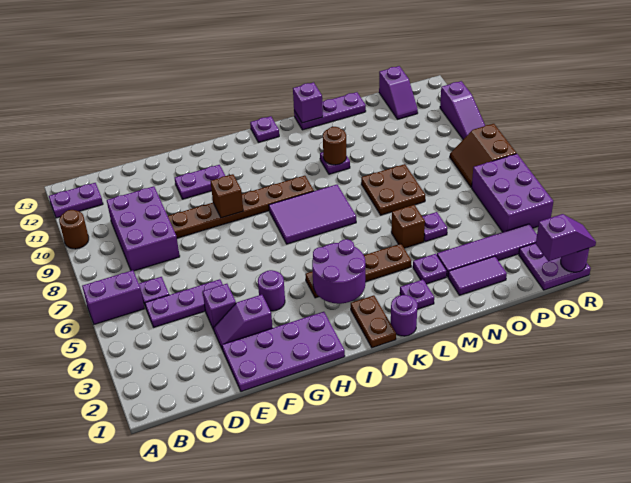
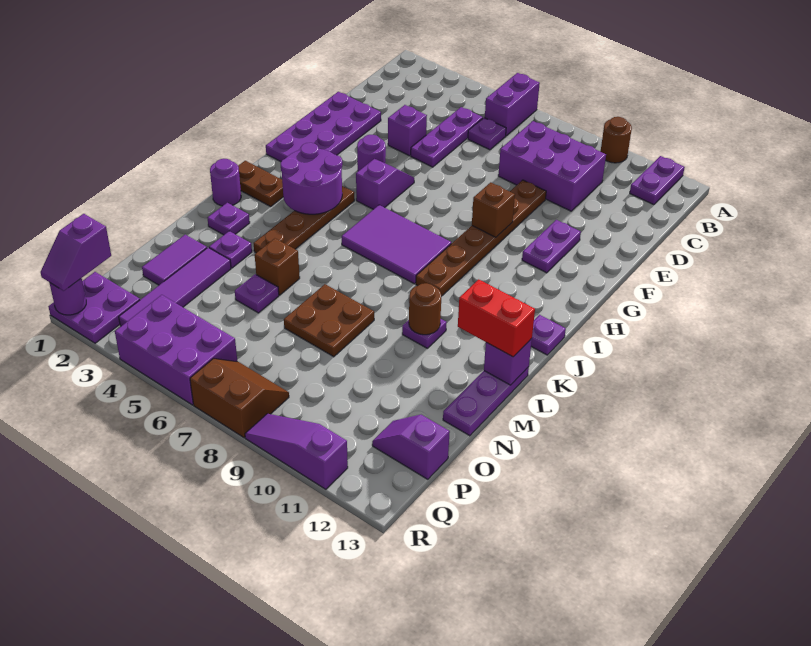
purple 1x2 slope [213,295,273,350] -> purple 1x2 slope moved to [356,159,414,209]
purple 2x3 tile [269,185,356,244] -> purple 2x3 tile turned to [342,205,451,284]
none -> red 1x2 brick [458,279,535,357]

